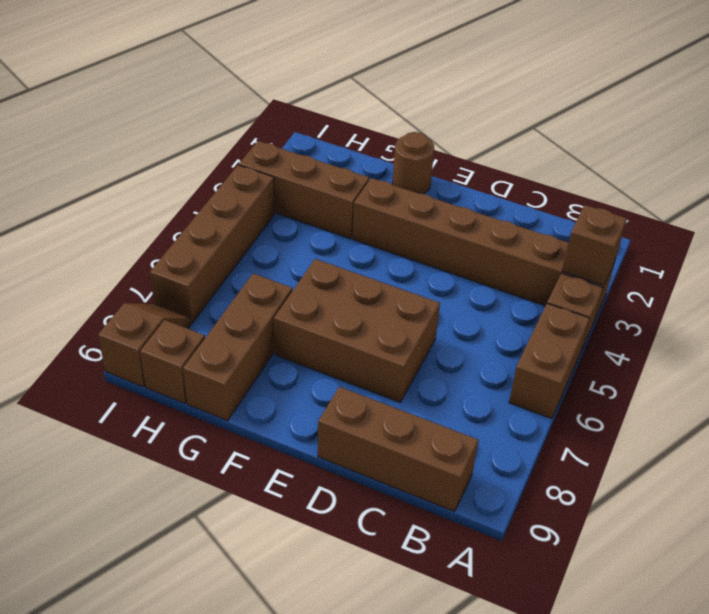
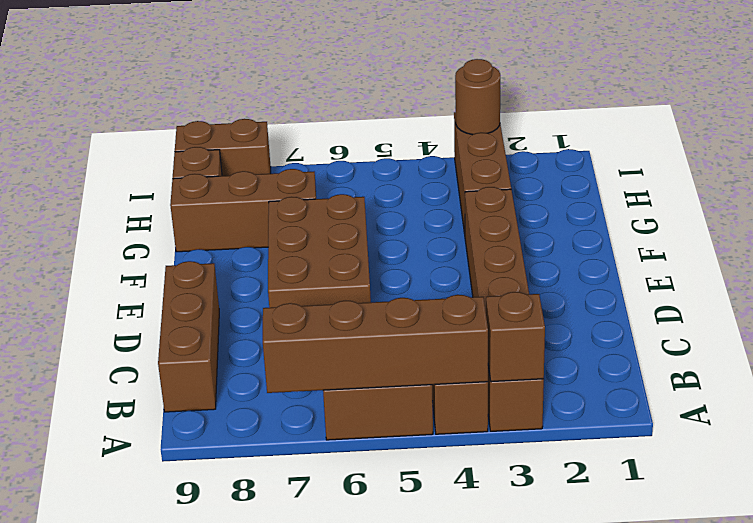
brown 1x1 round brick [392,132,434,194] -> brown 1x1 round brick moved to [455,59,500,135]
brown 1x4 brick [150,165,275,323] -> brown 1x4 brick moved to [263,295,488,393]
brown 1x2 slope [98,303,191,387] -> brown 1x2 brick [175,119,271,176]

